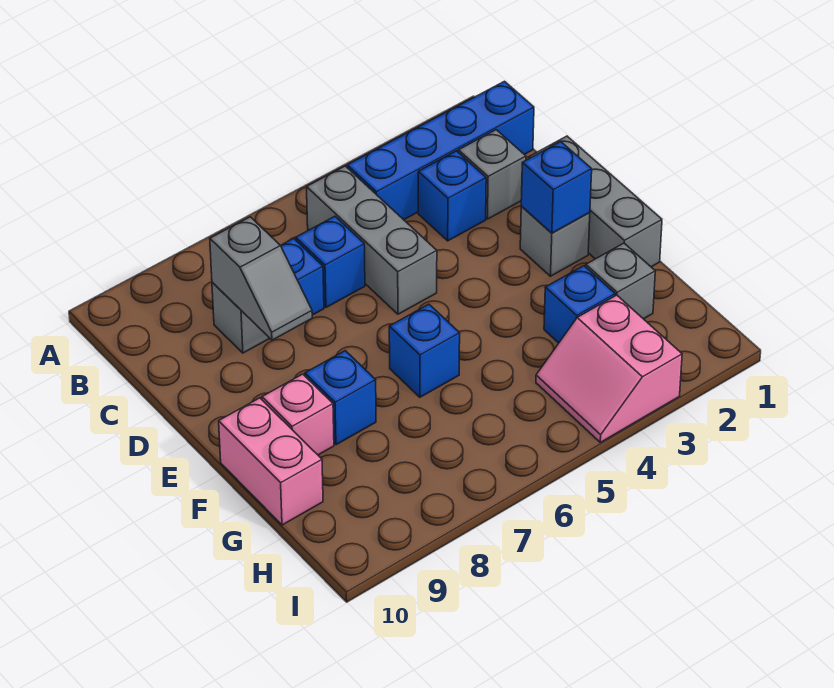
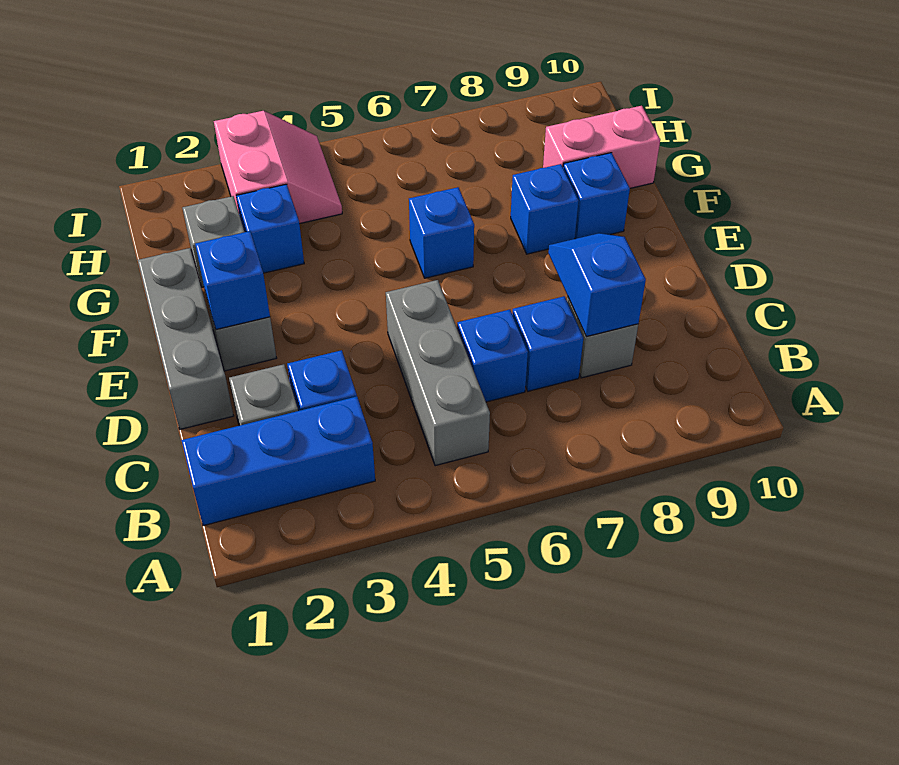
blue 1x4 brick [347,81,534,220] -> blue 1x3 brick [181,397,375,526]
grey 1x2 slope [210,217,312,340] -> blue 1x2 slope [548,233,646,337]
pink 1x1 brick [262,374,334,455] -> blue 1x1 brick [563,153,630,239]
pink 1x2 brick [219,398,323,525] -> pink 1x2 brick turned to [543,106,660,188]

